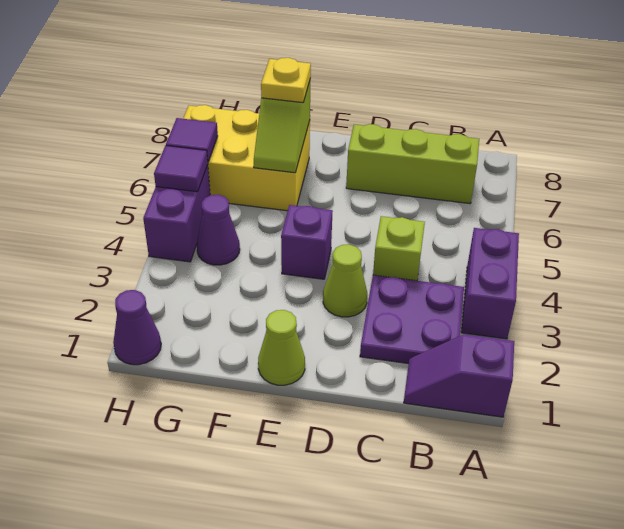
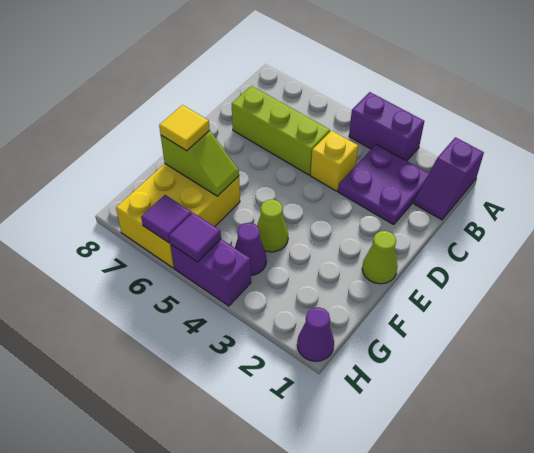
lime 1x3 brick [346,124,479,204] -> lime 1x3 brick turned to [232,86,330,175]
lime 1x1 brick [373,216,425,281] -> yellow 1x1 brick [311,131,358,191]
lime 1x1 cone [323,245,367,317] -> lime 1x1 cone moved to [257,200,288,252]
purple 1x1 brick [281,205,333,279] -> none
yellow 1x1 plate [261,58,311,103] -> yellow 1x1 tile [159,105,210,151]

